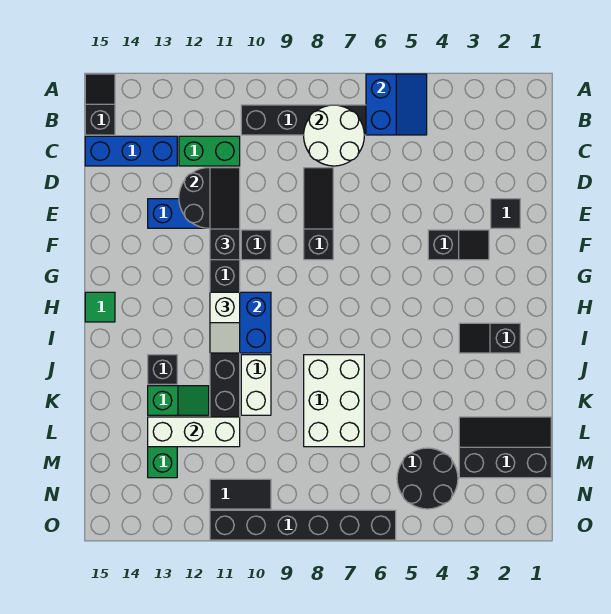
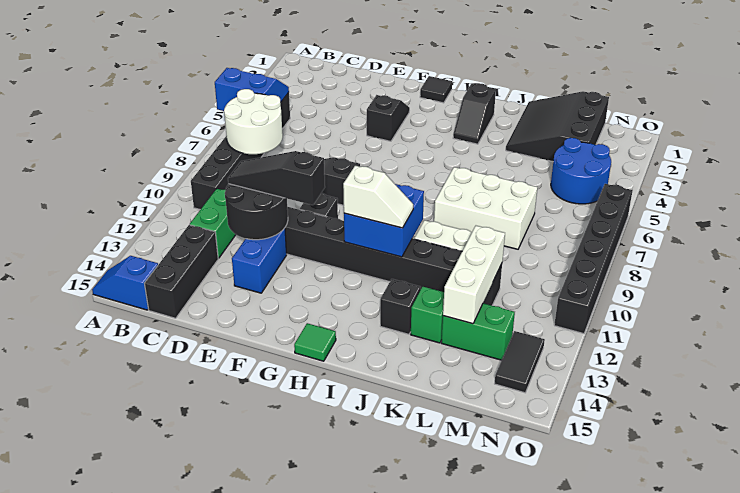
black 1x2 slope [85,74,115,135] -> blue 1x2 slope [92,256,158,310]
blue 1x3 brick [85,136,177,166] -> black 1x3 brick [144,225,218,318]
black 1x1 tile [491,199,520,228] -> black 1x1 tile moved to [420,76,452,103]
black 2x3 slope [459,417,551,478] -> black 3x3 slope [506,91,609,162]
black 2x2 round brick [397,448,458,509] -> blue 2x2 round brick [551,138,611,204]
black 1x2 tile [210,479,271,509] -> black 1x2 tile moved to [495,331,545,393]

